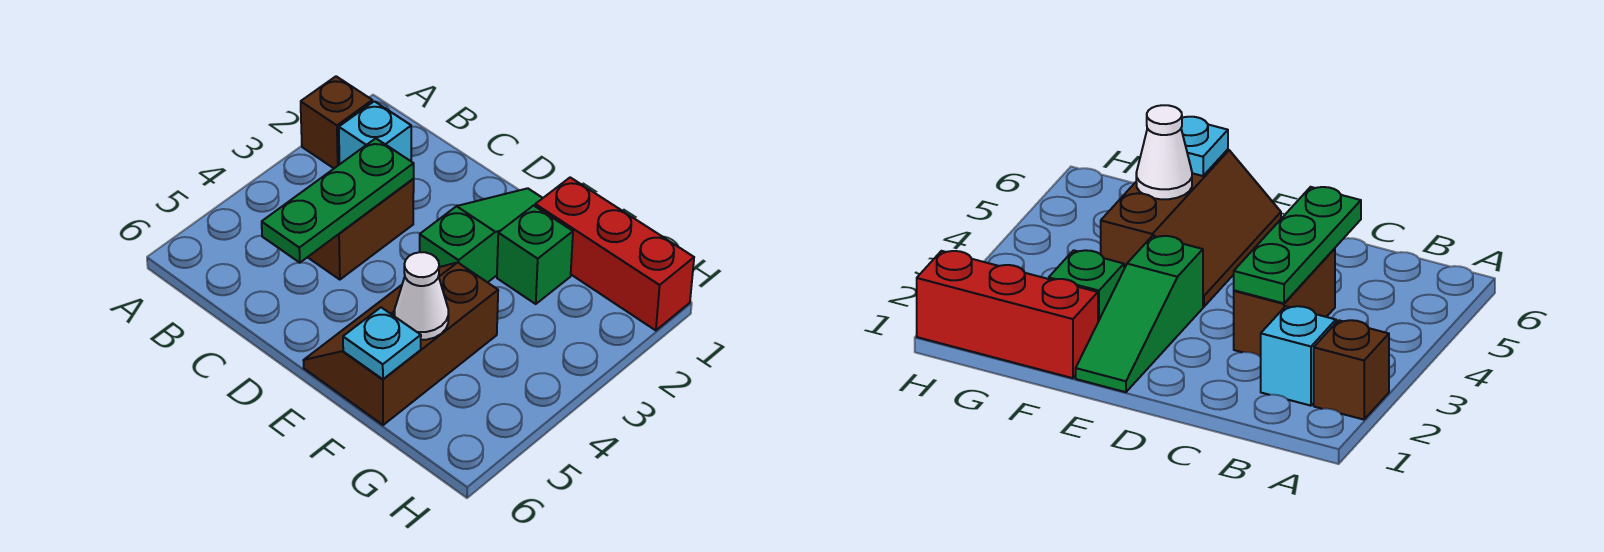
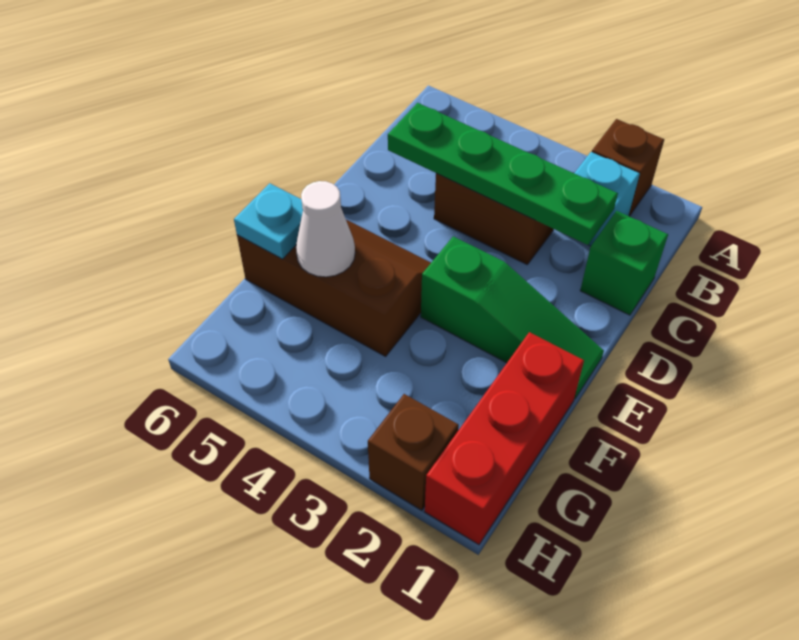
green 1x3 plate [262,138,414,263] -> green 1x4 plate [388,103,618,245]
green 1x1 brick [497,205,573,304] -> green 1x1 brick moved to [580,211,668,315]
none -> brown 1x1 brick [368,394,459,510]

